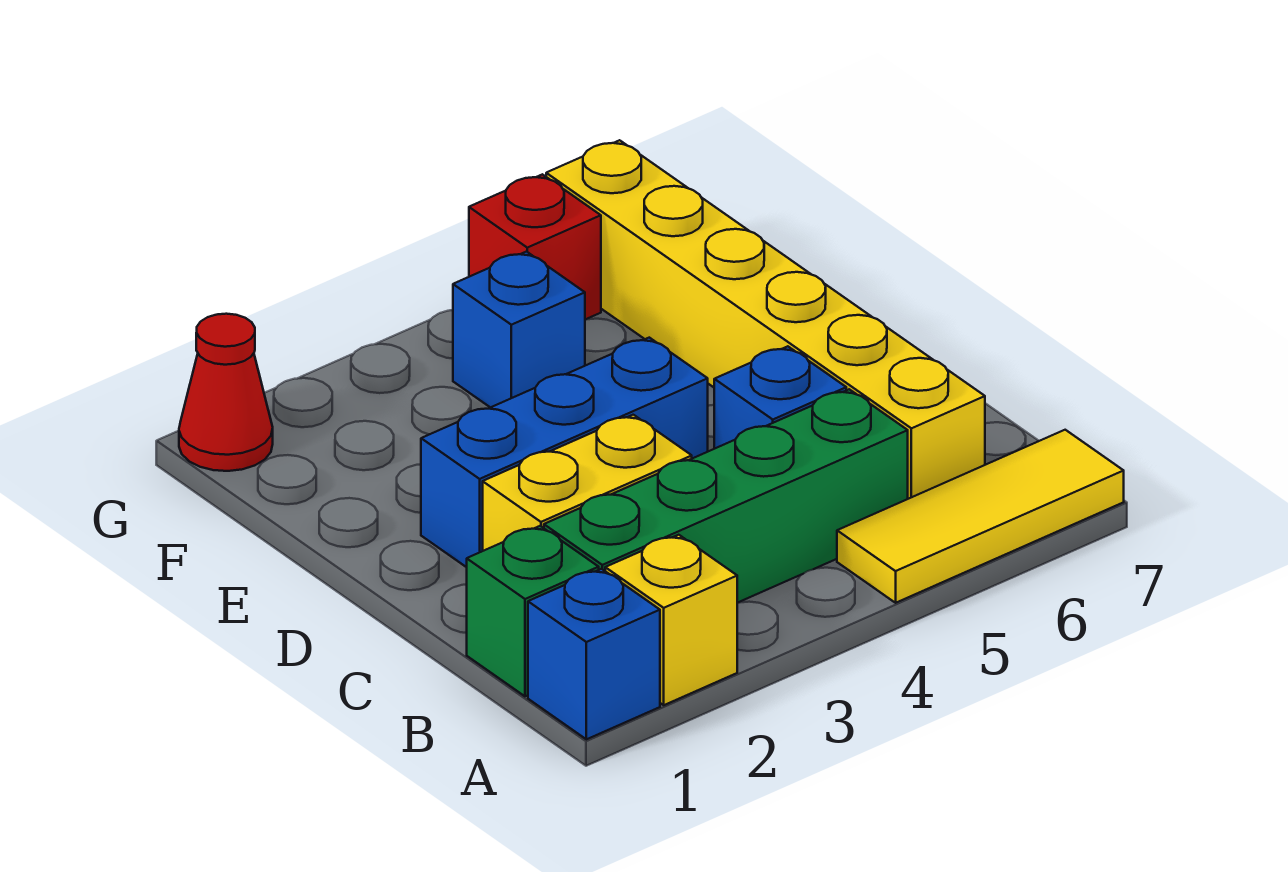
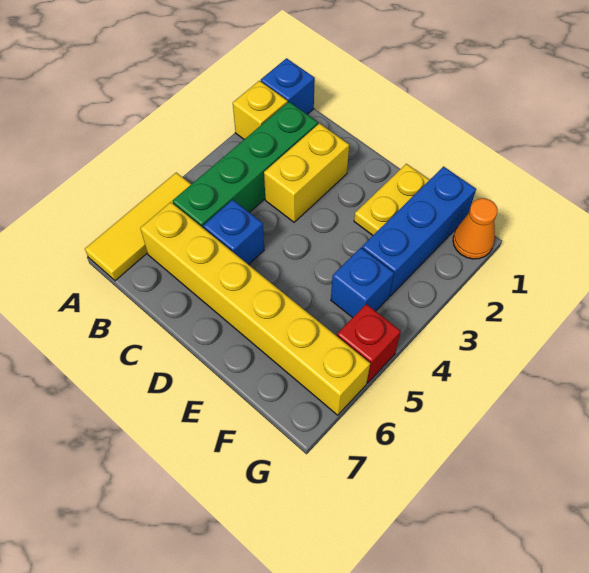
green 1x1 brick [467,526,599,696] -> none
blue 1x3 brick [421,338,708,567] -> blue 1x3 brick moved to [362,166,476,296]
none -> yellow 1x2 plate [354,164,429,235]
red 1x1 cone [179,314,273,471] -> orange 1x1 cone [453,198,498,259]

